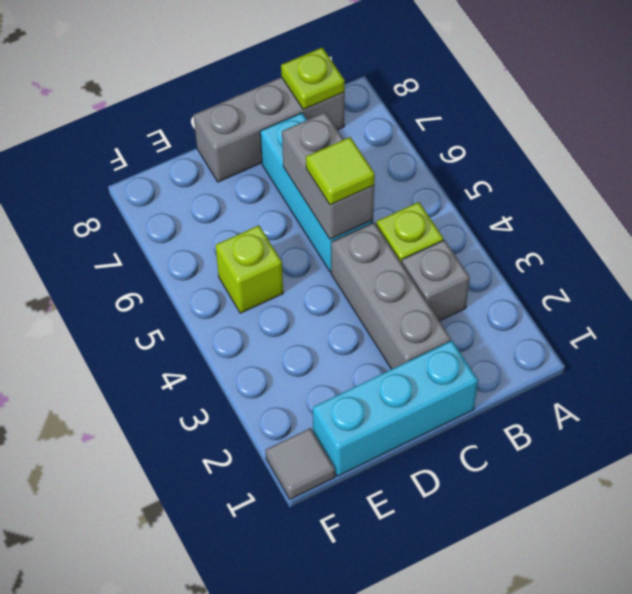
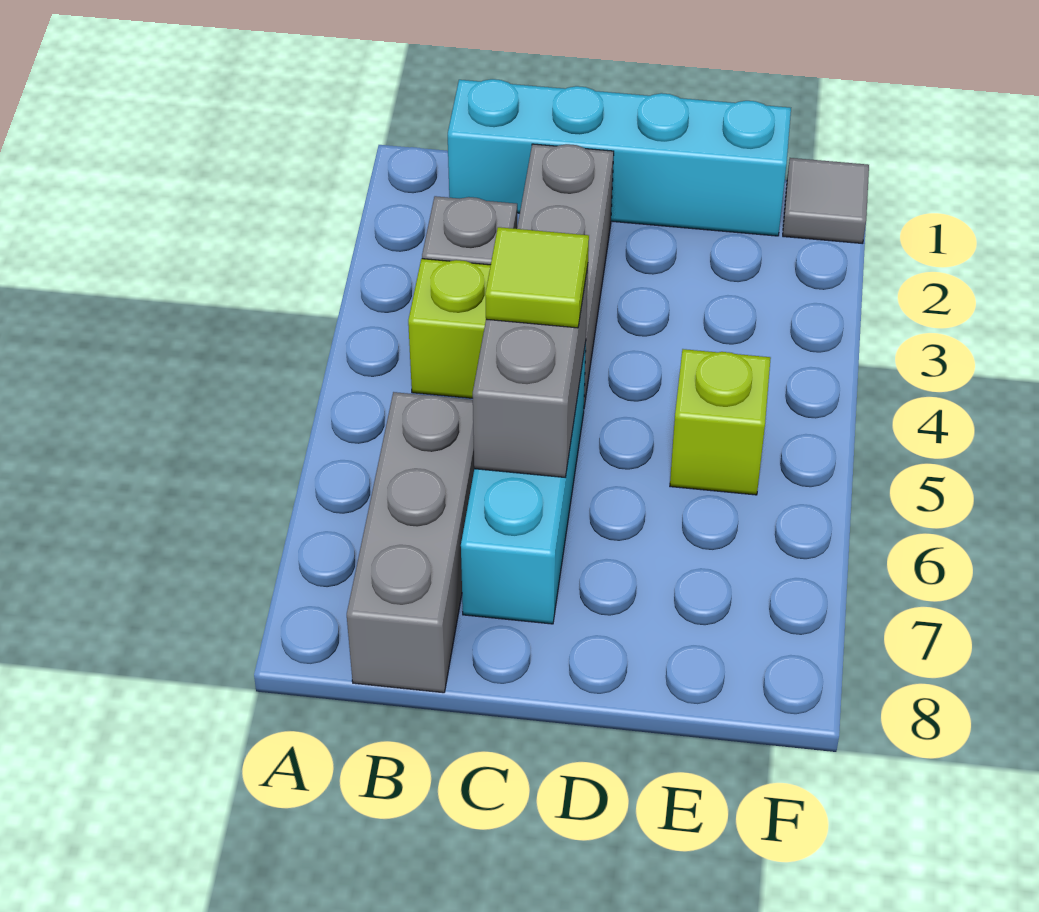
grey 1x3 brick [194,77,345,182] -> grey 1x3 brick turned to [347,392,474,693]
lime 1x1 plate [281,48,345,110] -> none
cyan 1x3 brick [313,341,478,476] -> cyan 1x4 brick [448,79,791,236]

